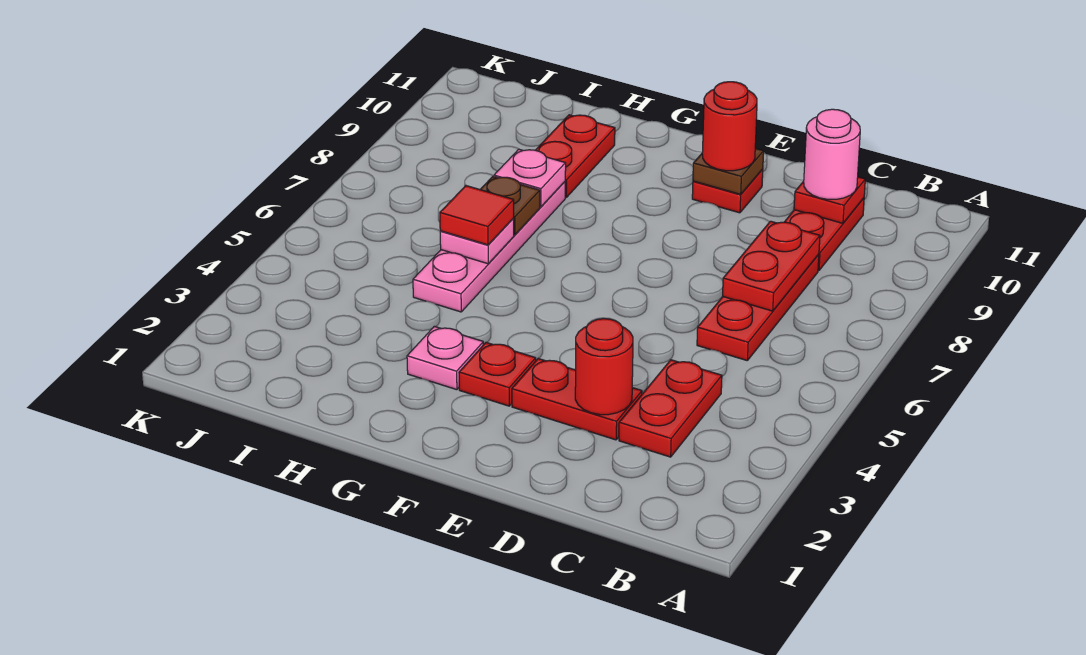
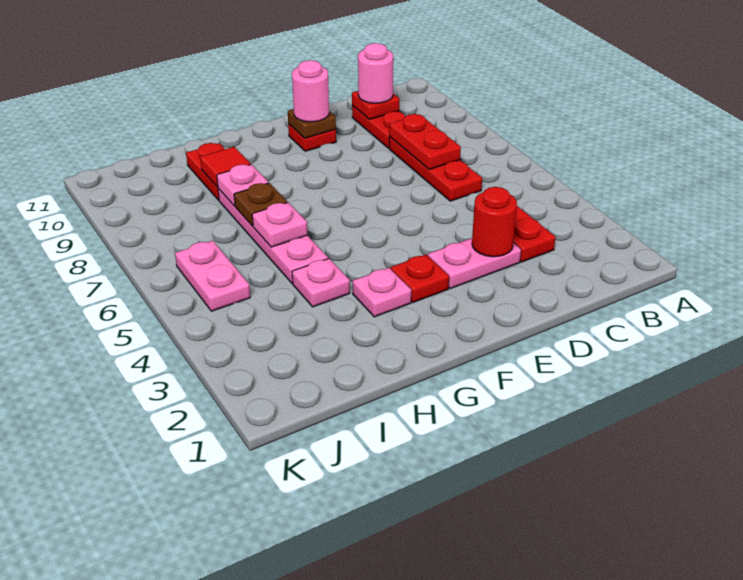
red 1x2 plate [512,359,642,440] -> pink 1x2 plate [428,238,521,289]
red 1x1 round brick [702,82,757,171] -> pink 1x1 round brick [292,60,329,122]
none -> pink 1x1 plate [292,258,350,307]
red 1x1 tile [440,186,514,245] -> red 1x1 tile moved to [200,147,251,187]
none -> pink 1x2 plate [175,241,250,311]

